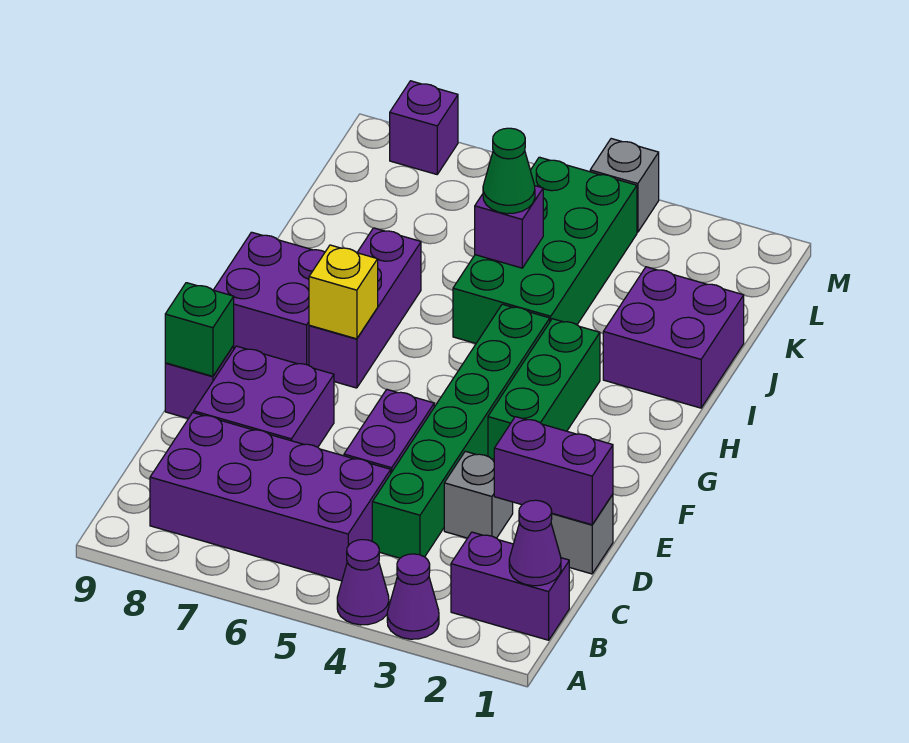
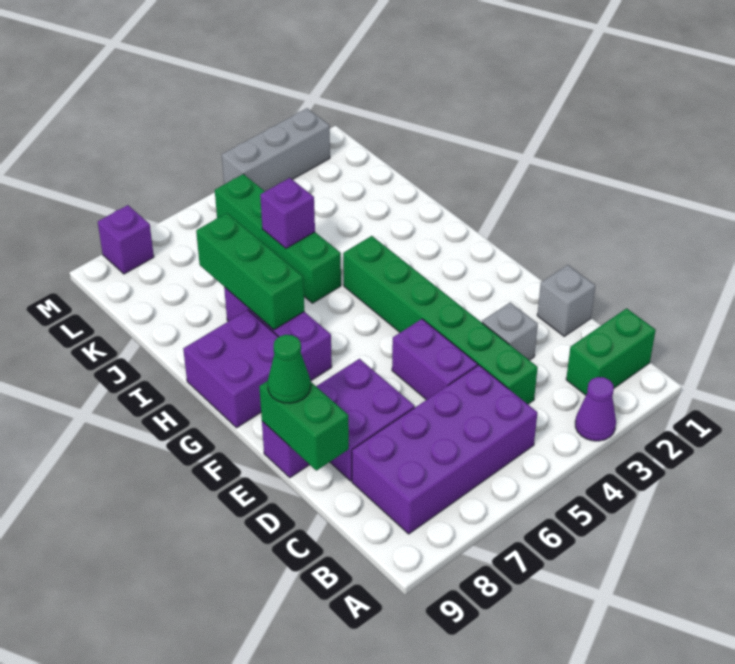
purple 1x1 cone [337,540,389,625] -> none
purple 1x2 brick [451,532,569,640] -> green 1x2 brick [566,308,656,395]
purple 1x1 cone [509,500,561,586] -> none
purple 1x2 brick [494,417,613,525] -> none
green 1x1 brick [165,283,234,376] -> green 1x2 brick [259,381,349,471]
green 1x3 brick [488,319,600,459] -> green 1x3 brick moved to [196,213,304,330]
yellow 1x1 brick [309,245,378,339] -> none
purple 2x2 brick [603,267,744,408] -> none
green 2x4 brick [453,157,637,343] -> green 1x4 brick [215,174,341,303]
green 1x1 cone [483,128,535,214] -> green 1x1 cone moved to [268,335,311,403]
grey 1x1 brick [590,139,659,232] -> grey 1x3 brick [222,108,330,191]

